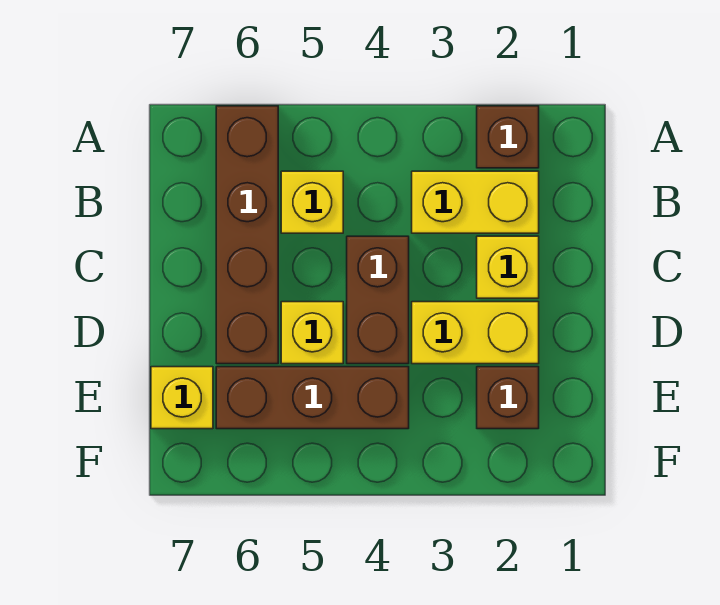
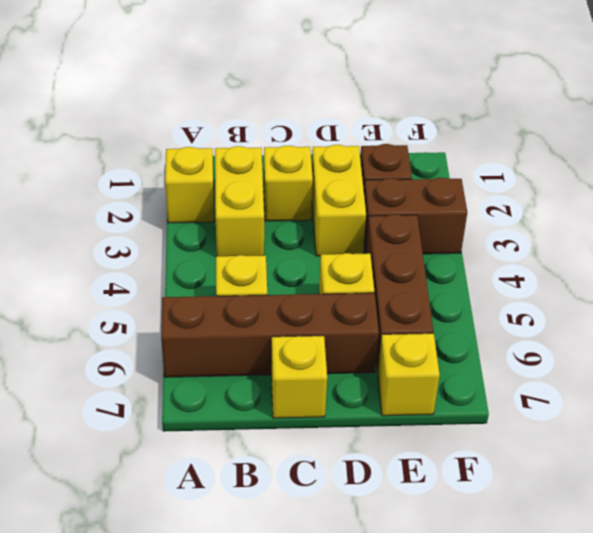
brown 1x1 brick [477,106,539,168] -> yellow 1x1 brick [165,147,214,223]
brown 1x2 brick [347,236,409,364] -> brown 1x2 brick moved to [364,178,467,254]
none -> yellow 1x1 brick [271,336,327,418]

